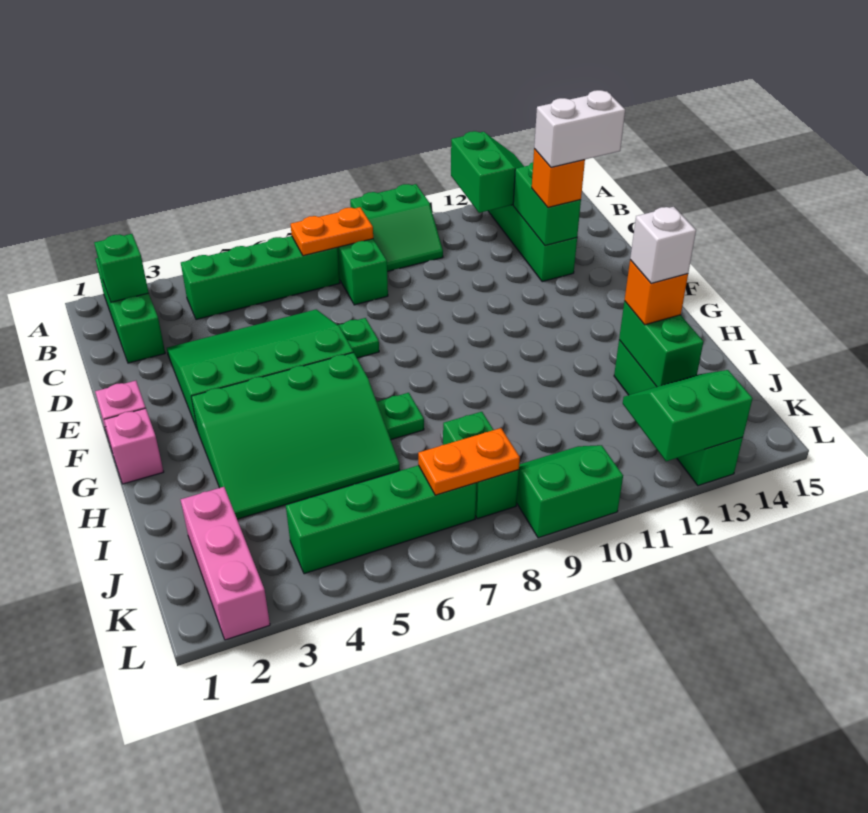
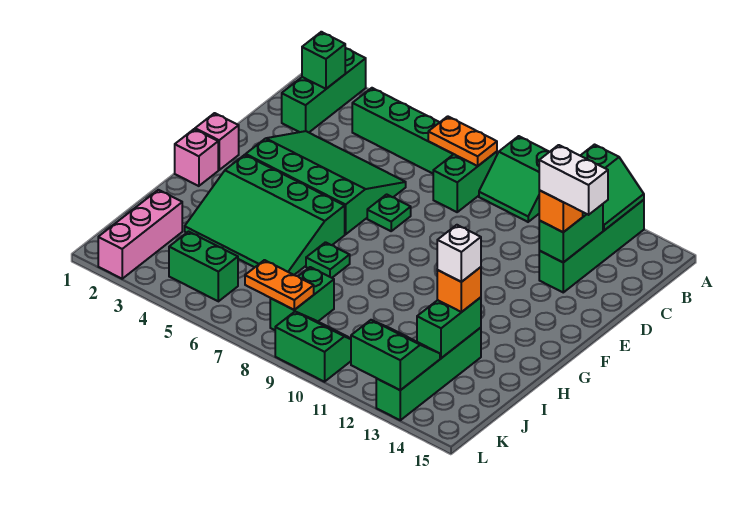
green 1x4 brick [286,465,476,574] -> green 1x2 brick [169,232,238,301]

